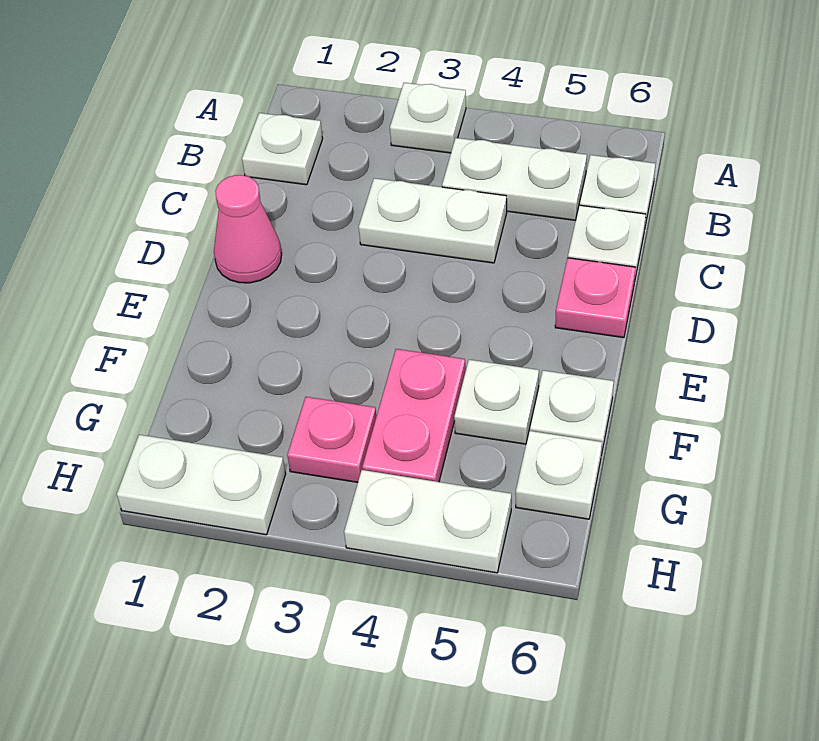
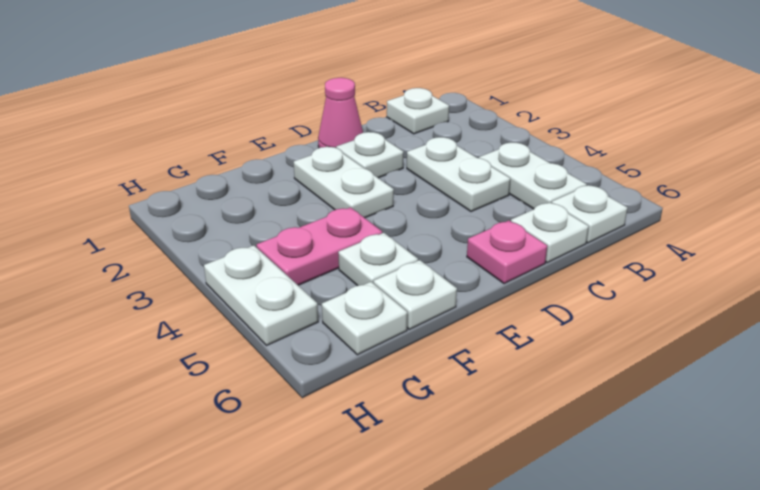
white 1x1 plate [390,83,466,153] -> white 1x1 plate moved to [336,132,403,178]
pink 1x1 plate [287,397,376,482] -> none
white 1x2 plate [117,435,286,535] -> white 1x2 plate moved to [294,147,394,218]

